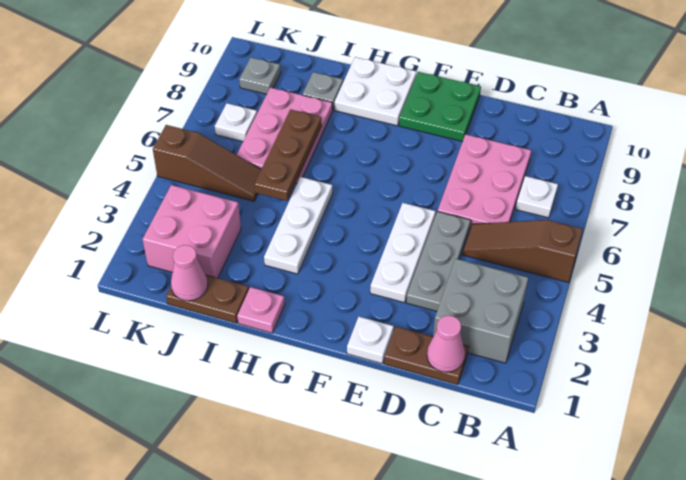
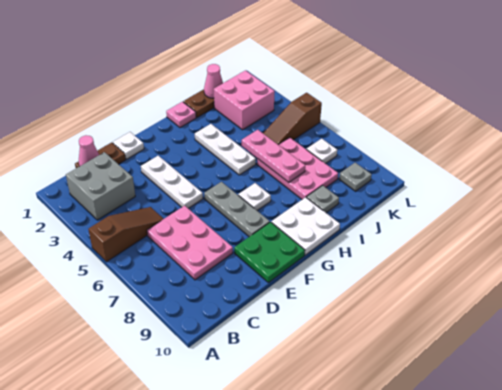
white 1x1 plate [516,176,558,218] -> white 1x1 plate moved to [238,183,271,210]
grey 1x3 plate [406,211,471,311] -> grey 1x3 plate moved to [204,182,270,237]
brown 1x3 plate [254,109,322,201] -> pink 1x3 plate [242,130,305,182]

